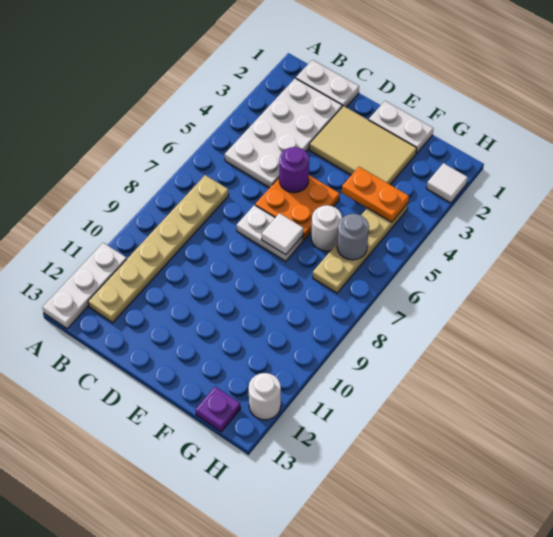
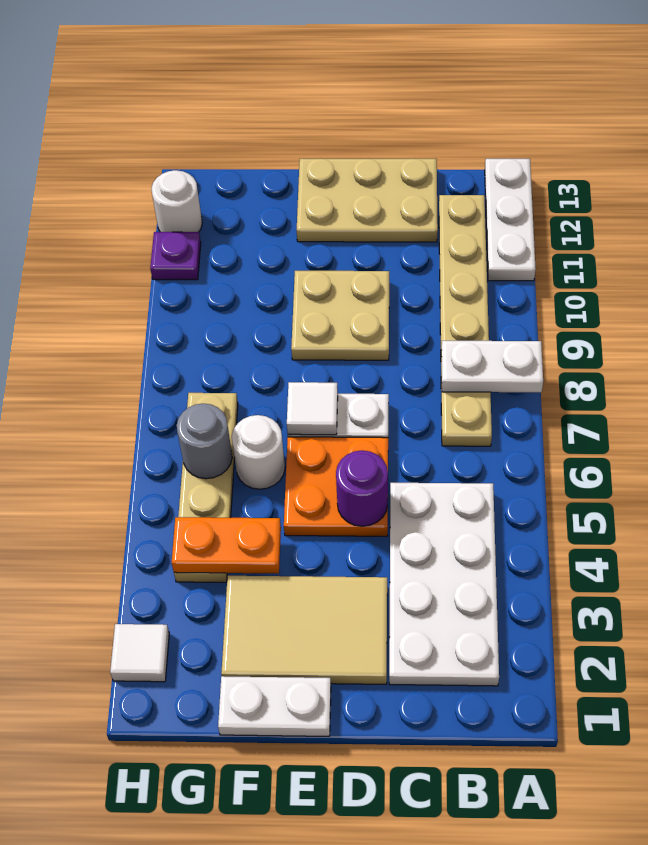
white 1x2 plate [296,60,359,107] -> white 1x2 plate moved to [441,341,543,392]
none -> tan 2x3 plate [297,159,438,242]
none -> tan 2x2 plate [291,271,389,360]
purple 1x1 plate [196,387,241,432] -> purple 1x1 plate moved to [150,232,201,280]

